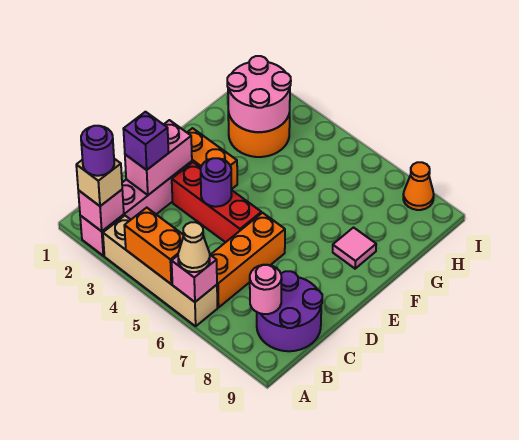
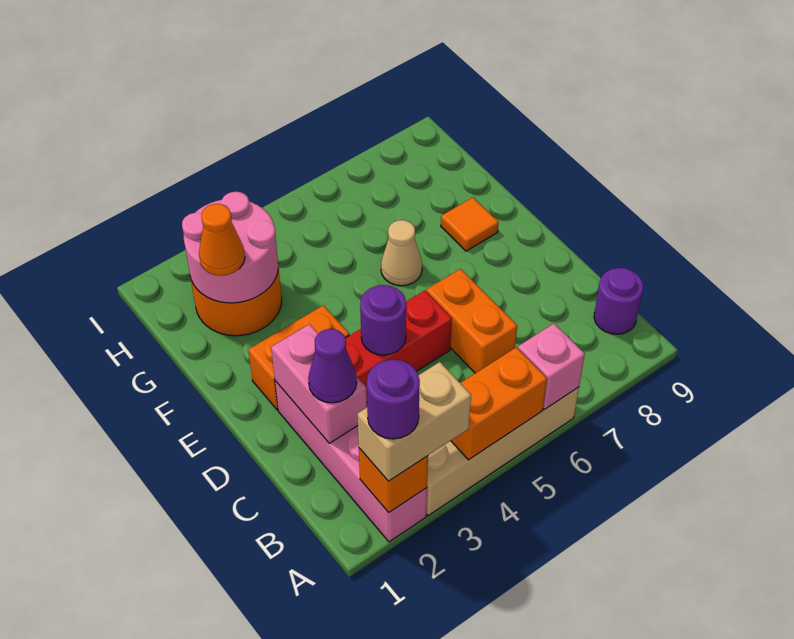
pink 1x1 brick [78,190,124,231] -> orange 1x1 brick [359,448,428,512]
tan 1x1 brick [76,159,122,206] -> tan 1x2 brick [358,362,471,481]
tan 1x1 cone [178,222,210,272] -> tan 1x1 cone moved to [381,220,422,286]
orange 1x3 brick [211,213,285,307] -> orange 1x2 brick [426,269,517,373]
purple 2x2 round brick [257,271,322,351] -> purple 1x1 round brick [594,268,643,334]
pink 1x1 round brick [250,265,282,314] -> none
purple 1x1 brick [123,112,169,170] -> purple 1x1 cone [308,329,357,403]
pink 1x1 tile [333,228,376,269] -> orange 1x1 tile [441,197,499,251]
orange 1x1 cone [403,162,434,210] -> orange 1x1 cone moved to [199,204,245,276]

